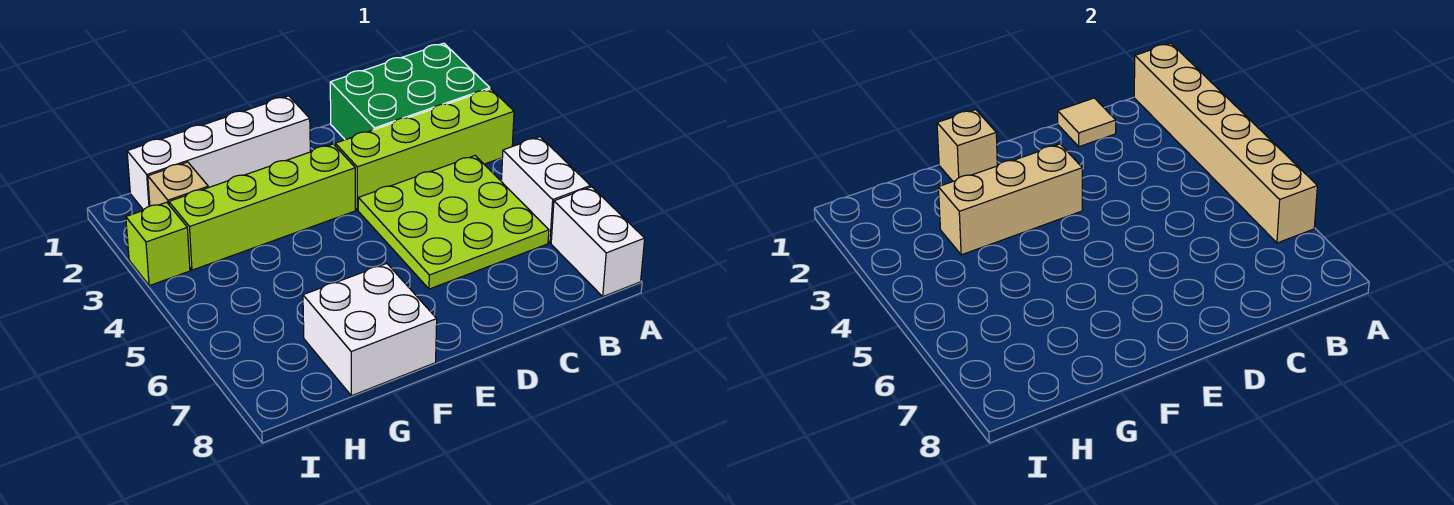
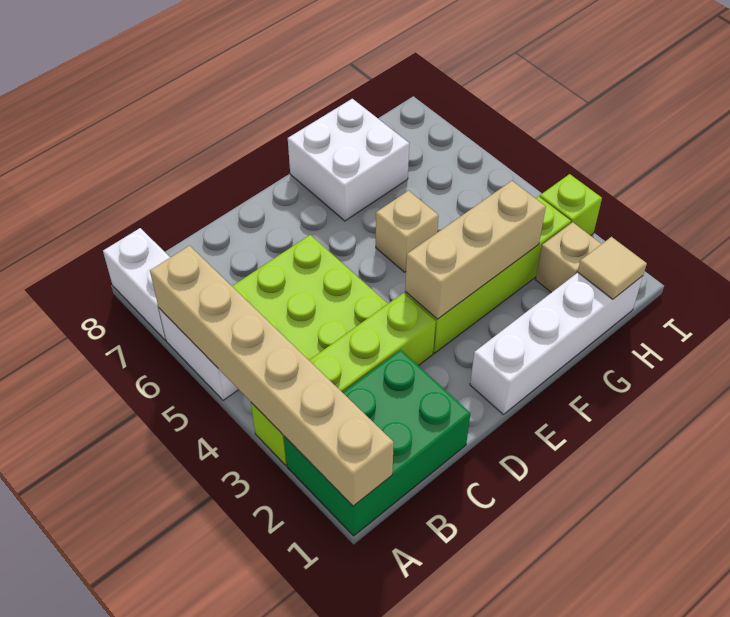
tan 1x1 tile [1058,98,1116,147] -> tan 1x1 tile moved to [578,237,647,299]
tan 1x1 brick [937,110,997,181] -> tan 1x1 brick moved to [376,191,439,272]

